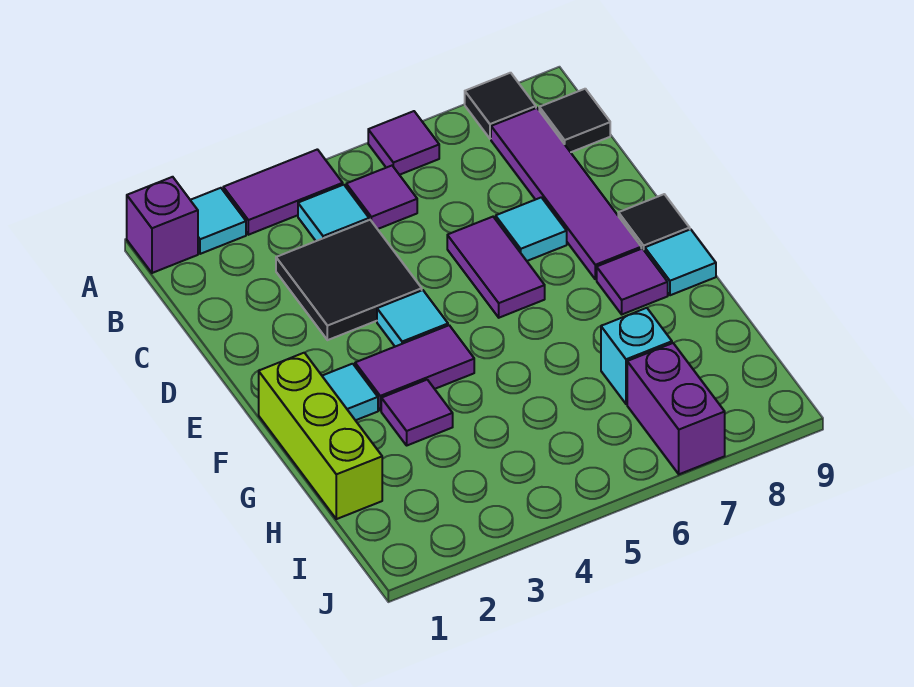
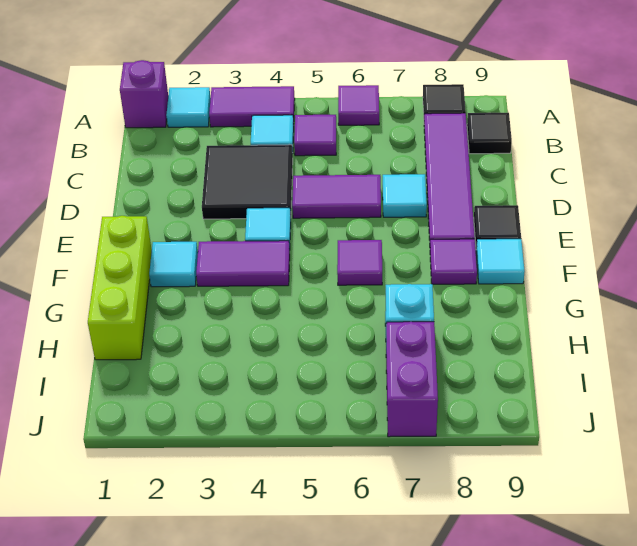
purple 1x2 tile [447,217,545,318] -> purple 1x2 tile turned to [292,175,381,218]
purple 1x1 tile [381,380,453,445] -> purple 1x1 tile moved to [337,240,382,285]

